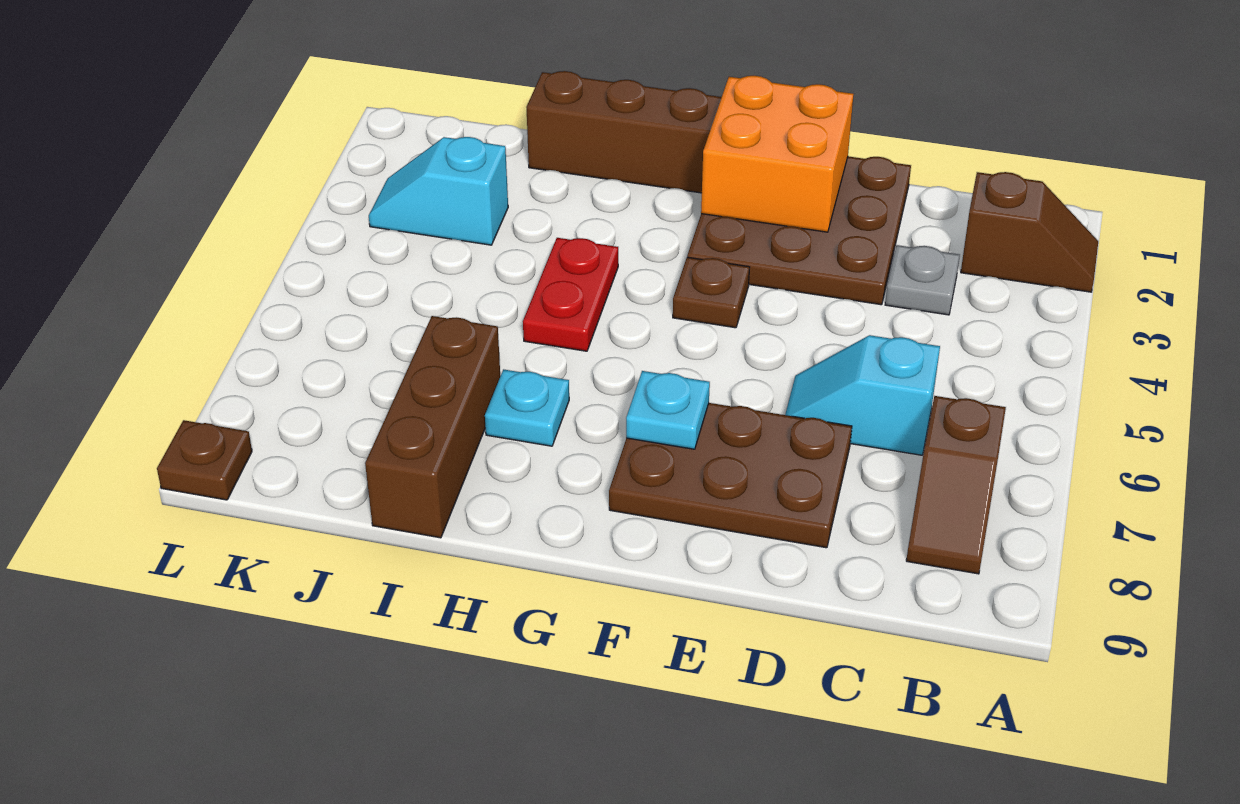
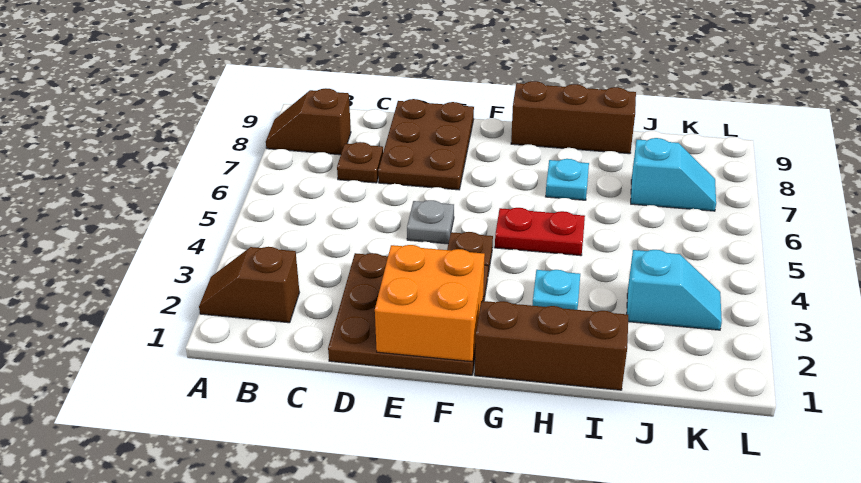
brown 1x2 slope [906,396,1006,574] -> brown 1x2 slope turned to [266,88,351,155]
grey 1x1 plate [885,245,960,315] -> grey 1x1 plate moved to [407,200,454,244]
cyan 1x2 slope [785,335,940,455] -> cyan 1x2 slope moved to [631,138,716,211]
brown 2x3 plate [609,403,852,548] -> brown 2x3 plate turned to [378,99,474,190]
cyan 1x1 plate [626,371,710,449] -> cyan 1x1 plate moved to [532,270,580,310]
red 1x2 plate [523,238,618,351] -> red 1x2 plate turned to [495,208,585,256]
brown 1x3 brick [365,316,500,538] -> brown 1x3 brick turned to [511,81,636,154]
brown 1x1 plate [157,420,252,500] -> brown 1x1 plate moved to [337,142,383,183]

